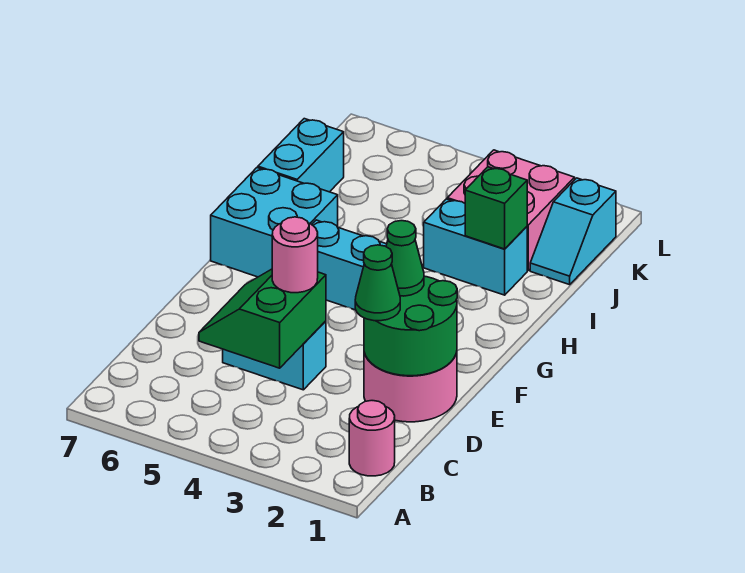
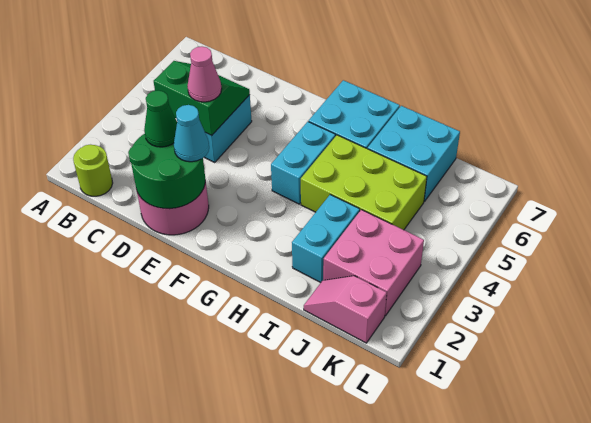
pink 1x1 round brick [349,401,395,476] -> lime 1x1 round brick [73,145,113,196]
pink 1x1 round brick [272,217,318,293] -> pink 1x1 cone [188,47,222,102]
green 1x1 cone [386,221,424,296] -> cyan 1x1 cone [174,105,209,162]
none -> lime 2x3 brick [301,135,427,230]
green 1x1 brick [465,167,527,249] -> none
cyan 1x2 brick [258,119,344,192] -> cyan 2x2 brick [368,106,460,202]
cyan 1x2 slope [530,178,616,285] -> pink 1x2 slope [304,276,387,343]

